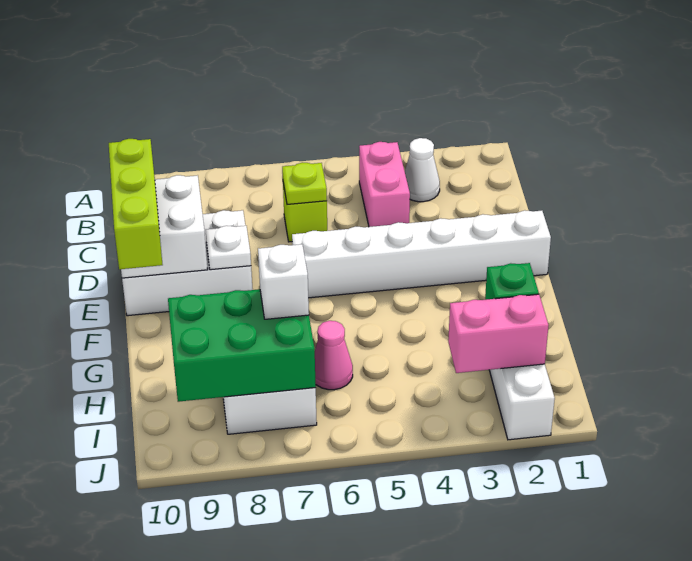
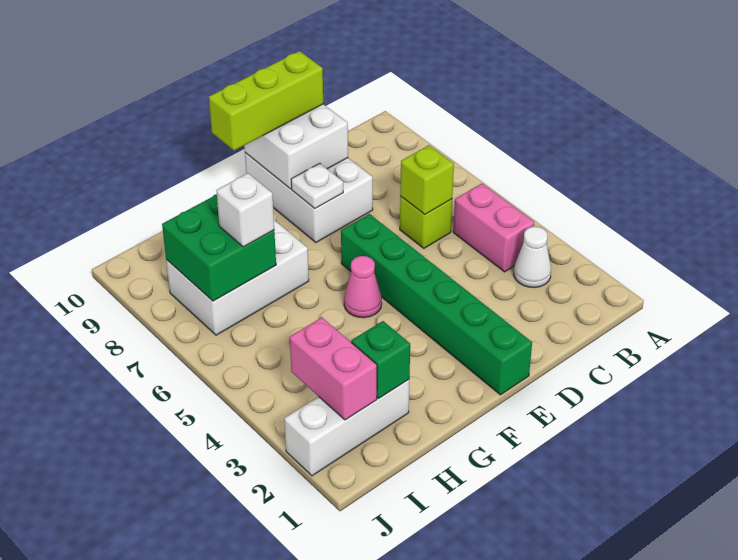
pink 1x2 brick [359,142,410,227] -> pink 1x2 brick turned to [453,184,534,272]
lime 1x1 plate [282,162,327,204] -> lime 1x1 brick [400,145,454,214]
white 1x6 brick [292,210,551,298] -> green 1x6 brick [341,214,532,395]
pink 1x1 cone [315,321,353,390] -> pink 1x1 cone moved to [344,256,382,318]
green 2x3 brick [168,289,316,402] -> green 2x2 brick [162,194,276,301]

